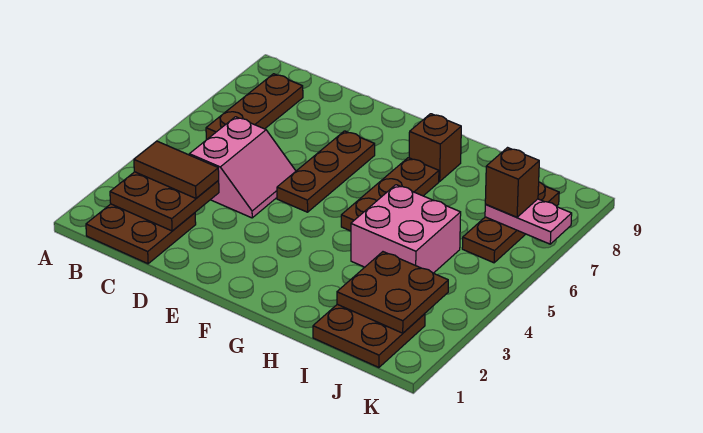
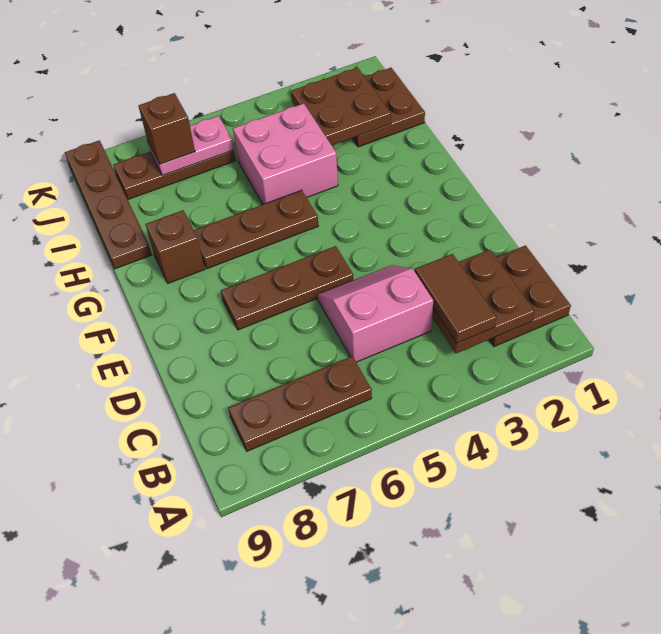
none -> brown 1x4 plate [65,140,152,269]
pink 1x2 plate [485,199,572,244] -> pink 1x2 plate turned to [148,116,234,175]

